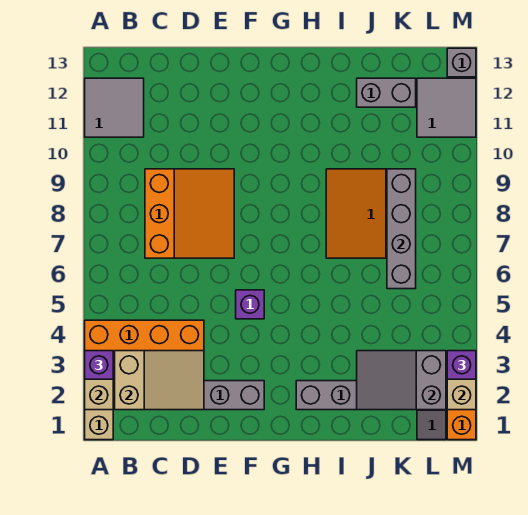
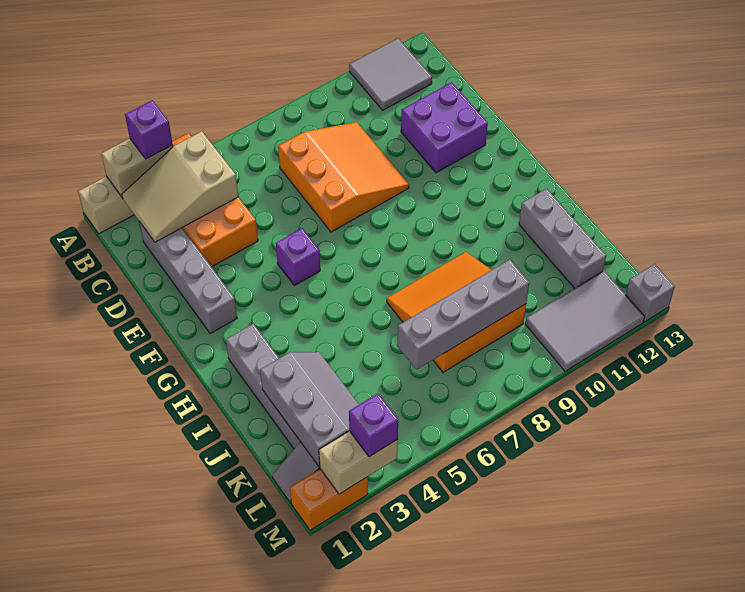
tan 2x3 slope [115,351,204,410] -> tan 2x3 slope turned to [122,131,238,242]
orange 3x3 slope [145,169,234,258] -> orange 3x3 slope turned to [278,122,409,232]
none -> purple 2x2 brick [401,82,488,173]
grey 2x3 slope [357,351,446,410] -> grey 2x3 slope turned to [260,352,359,467]
grey 1x2 brick [357,78,416,107] -> grey 1x3 brick [519,189,606,288]
grey 2x2 tile [417,78,476,137] -> grey 2x3 tile [525,271,645,371]

